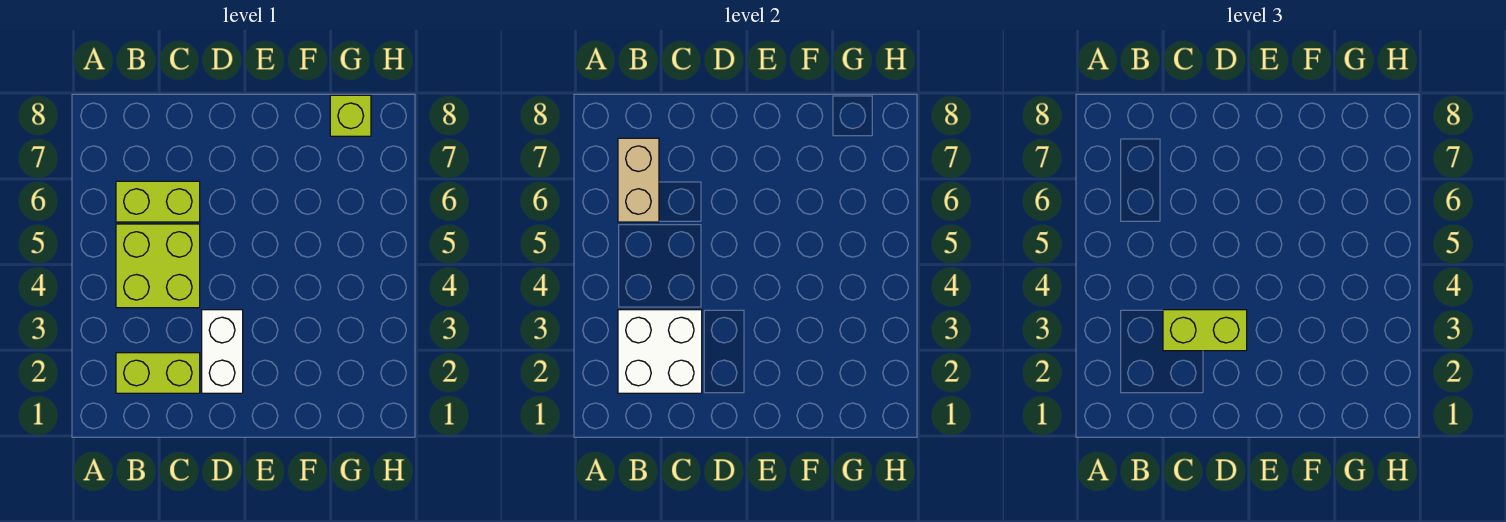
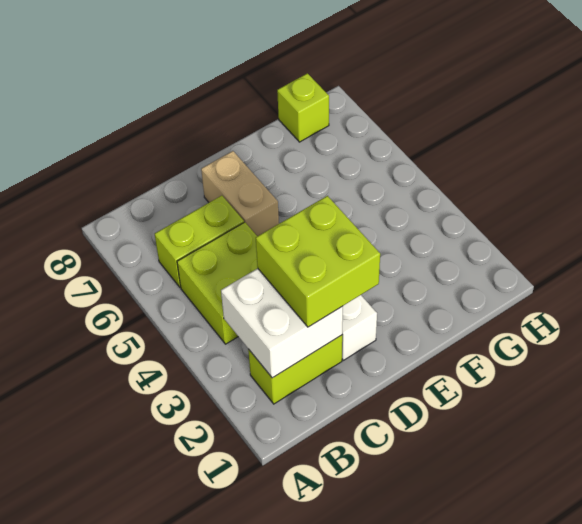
tan 1x2 brick [618,138,659,222] -> tan 1x2 brick moved to [201,151,279,236]
lime 1x2 brick [1163,310,1247,351] -> lime 2x2 brick [256,196,380,327]

